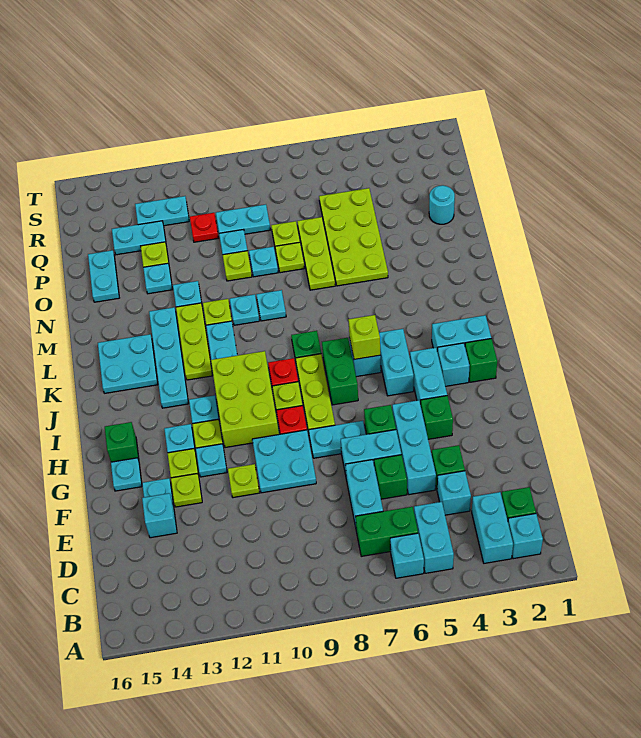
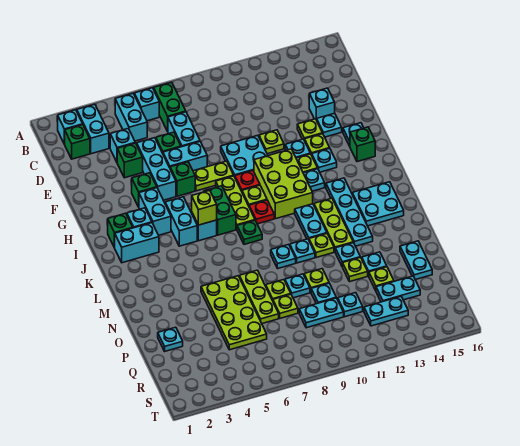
green 1x2 brick [355,507,418,556] -> green 1x2 brick turned to [153,82,186,131]
cyan 1x2 plate [308,421,366,458] -> lime 1x2 plate [193,161,234,191]
none -> lime 1x1 plate [343,257,368,282]
cyan 1x1 round brick [429,185,455,224] -> cyan 1x1 plate [158,327,183,351]
red 1x1 plate [190,213,218,242] -> cyan 1x1 plate [338,293,363,317]

